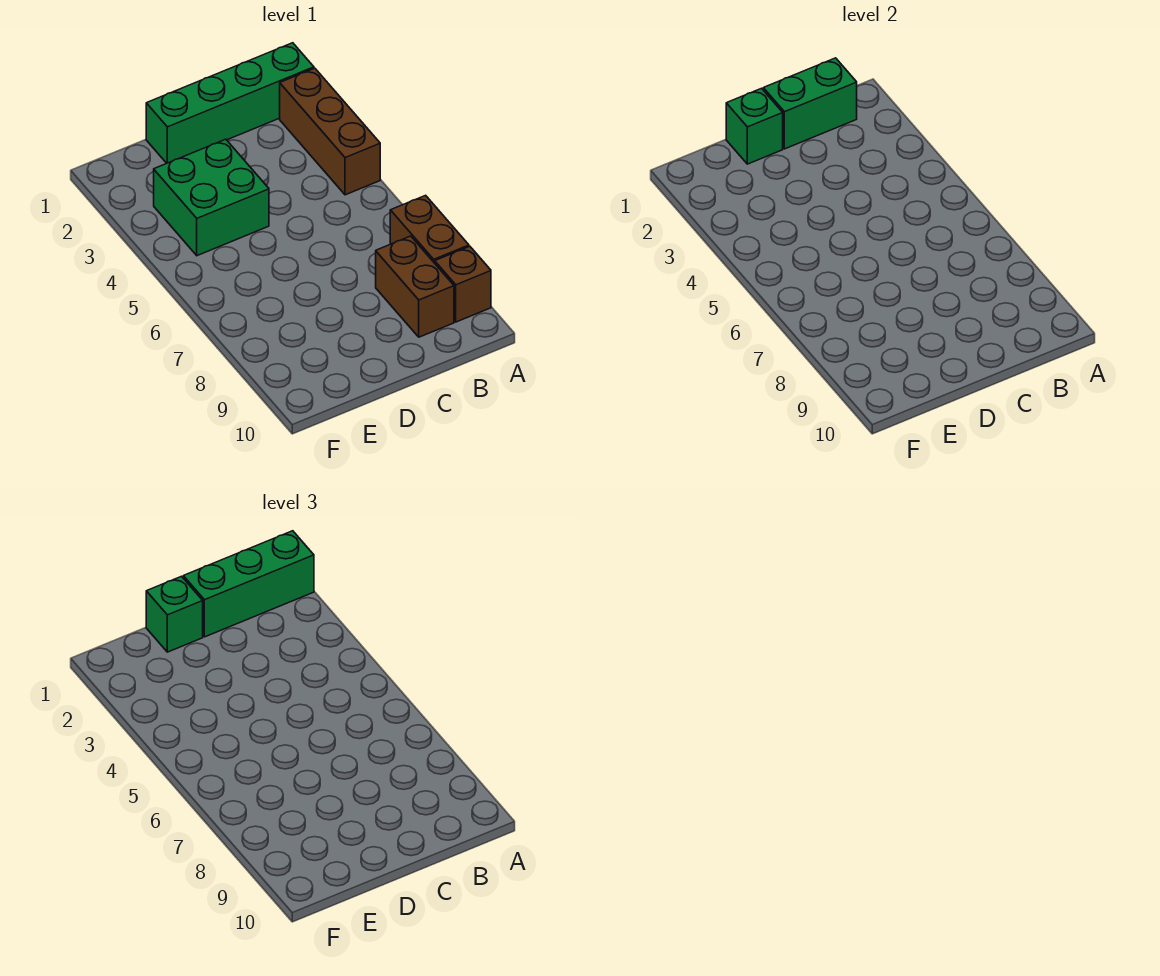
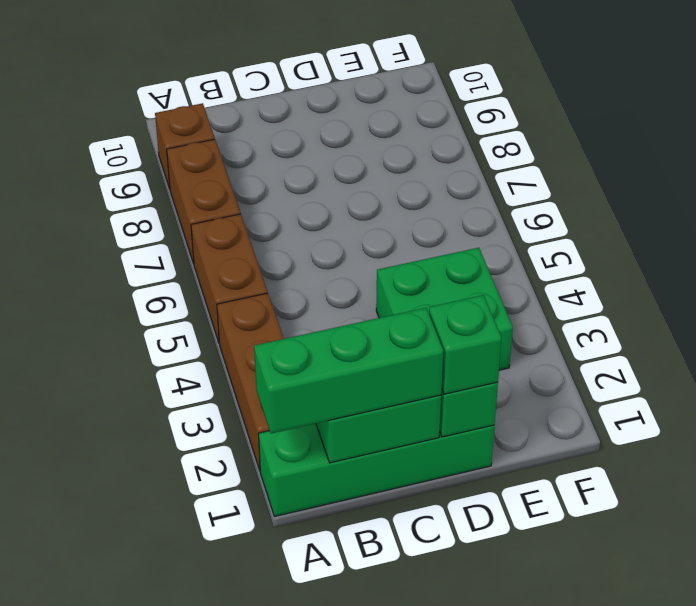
brown 1x2 brick [376,236,454,337] -> brown 1x2 brick moved to [191,214,267,342]

